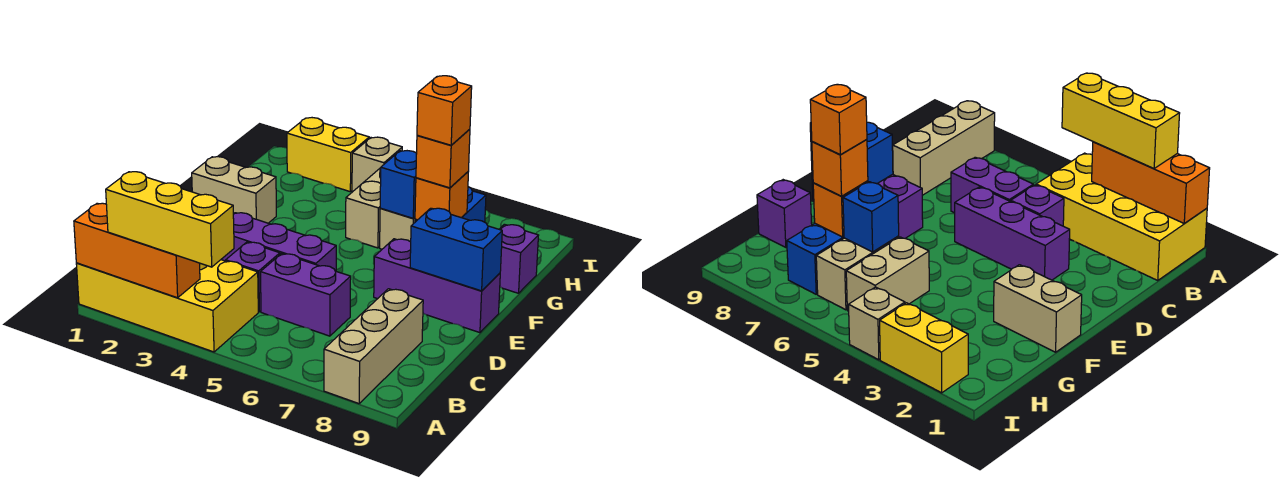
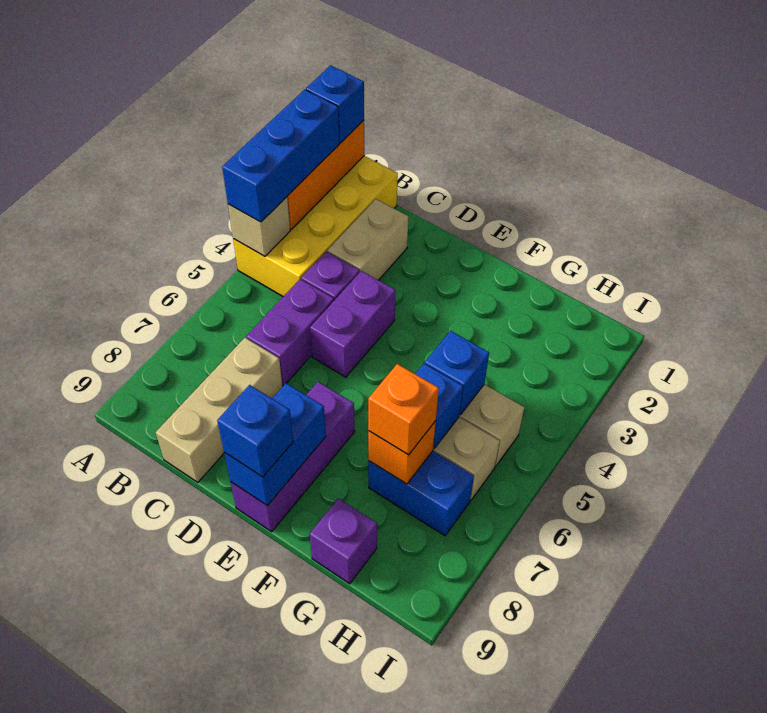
none -> blue 1x1 brick [306,65,364,143]
yellow 1x3 brick [106,172,234,267] -> blue 1x3 brick [222,90,339,222]
tan 1x3 brick [324,289,423,404] -> tan 1x3 brick turned to [156,338,283,482]
purple 1x3 brick [221,213,336,271] -> purple 1x2 brick [310,271,395,377]
none -> blue 1x1 brick [217,385,293,477]
tan 1x2 brick [192,157,276,223] -> tan 1x2 brick moved to [327,199,408,280]
none -> blue 1x1 brick [425,331,489,415]
orange 1x1 brick [417,76,472,145] -> none
yellow 1x2 brick [287,118,369,191] -> none
tan 1x1 brick [352,137,402,192] -> tan 1x1 brick moved to [228,197,290,256]

